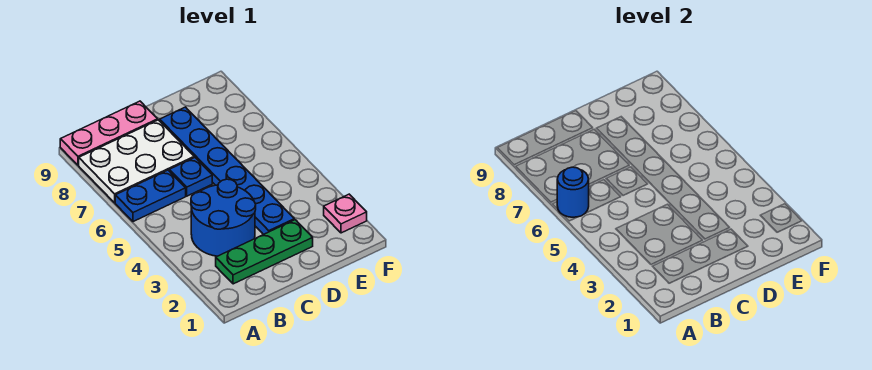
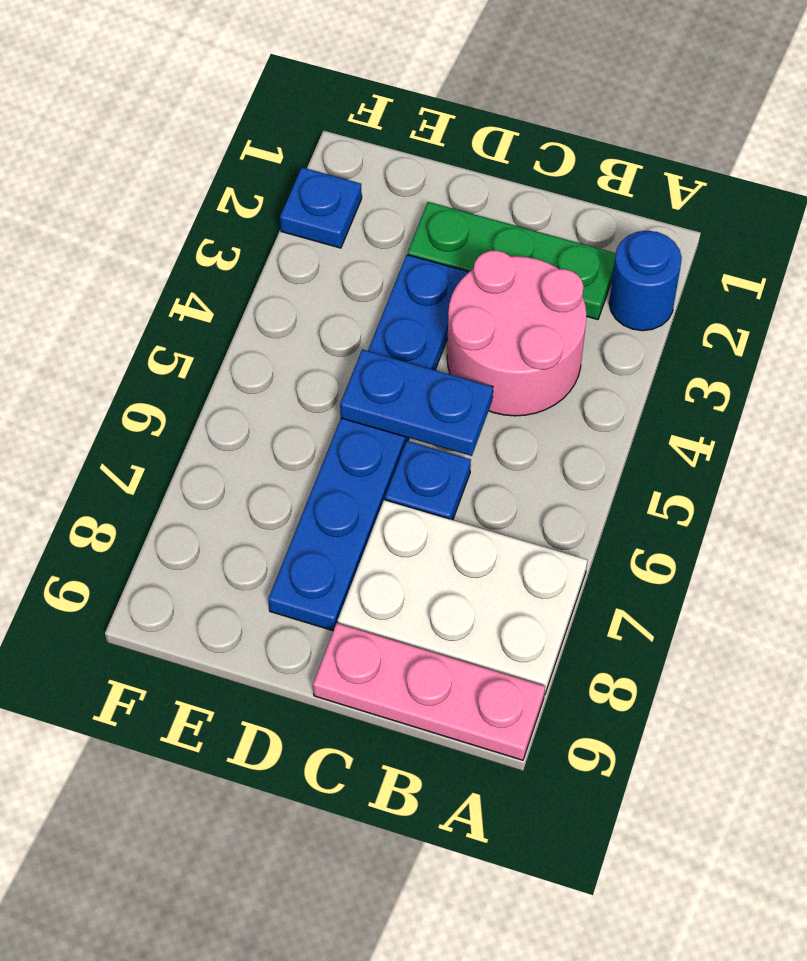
blue 1x2 plate [115,170,186,222] -> blue 1x2 plate moved to [340,350,493,456]
blue 1x1 round brick [557,167,589,217] -> blue 1x1 round brick moved to [609,231,682,331]
blue 2x2 round brick [191,179,256,256] -> pink 2x2 round brick [447,251,587,416]
pink 1x1 plate [324,194,367,233] -> blue 1x1 plate [280,167,362,248]

